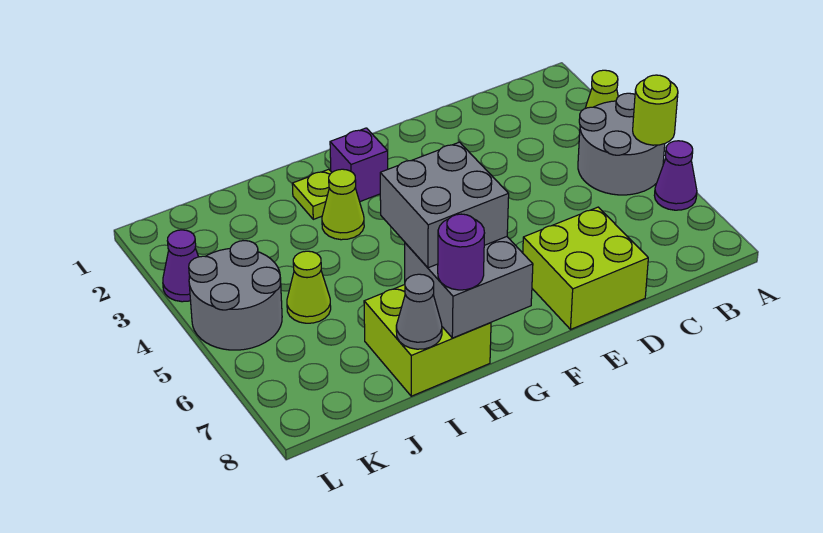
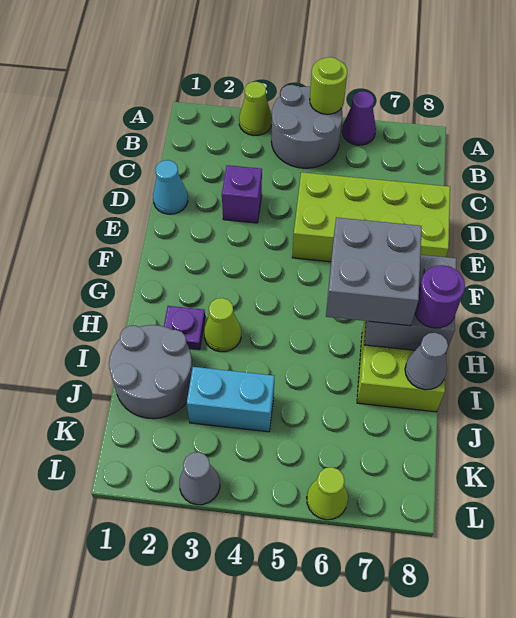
none -> cyan 1x1 cone [153,160,188,214]
lime 2x2 brick [523,207,648,329] -> lime 2x4 brick [292,172,450,262]
purple 1x1 brick [330,128,388,202] -> purple 1x1 brick moved to [222,165,262,223]
lime 1x1 plate [292,169,332,219] -> purple 1x1 plate [164,306,205,350]
none -> cyan 1x2 brick [187,367,274,432]
lime 1x1 cone [287,251,331,323] -> lime 1x1 cone moved to [307,467,348,520]
grey 2x2 round brick [189,241,282,350] -> grey 2x2 round brick moved to [109,325,193,419]
purple 1x1 cone [163,230,198,302] -> grey 1x1 cone [179,452,220,505]

